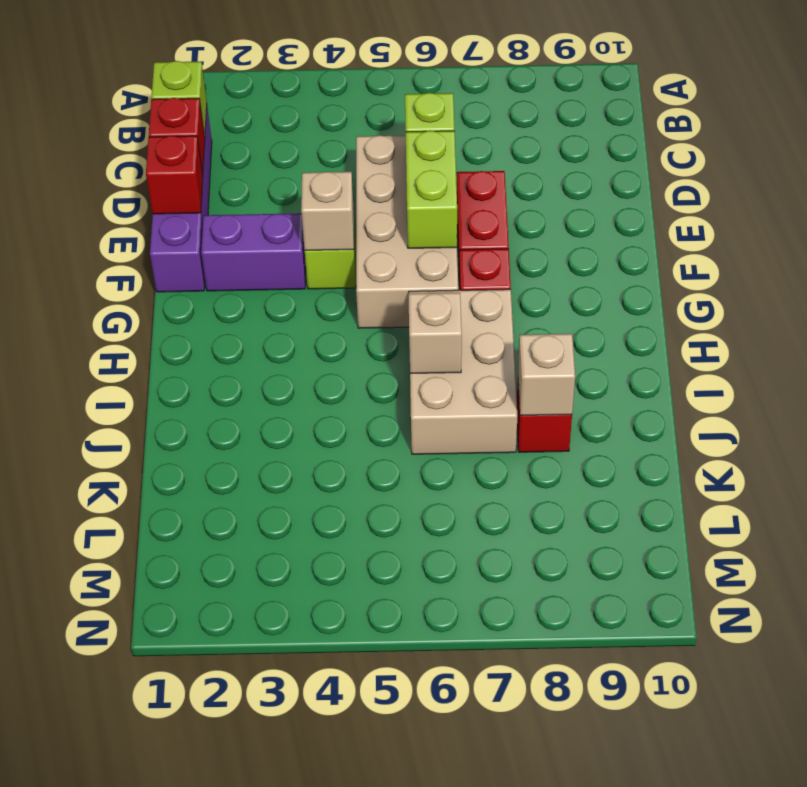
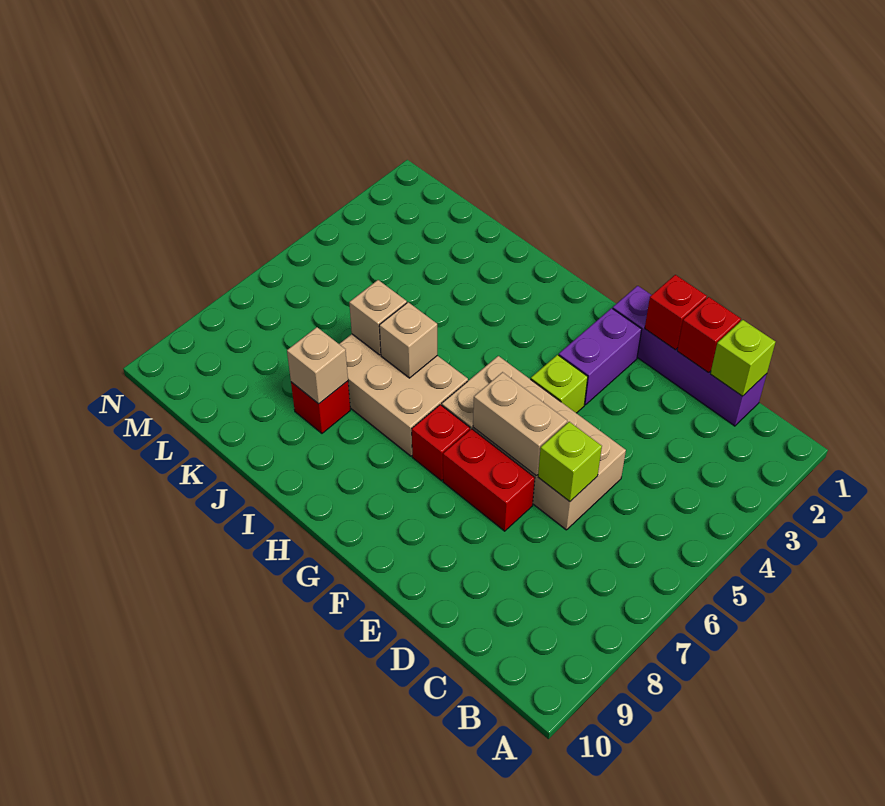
lime 1x2 brick [406,131,457,248] -> tan 1x2 brick [473,372,567,475]
tan 1x1 brick [301,172,354,250] -> tan 1x1 brick moved to [349,280,407,355]

